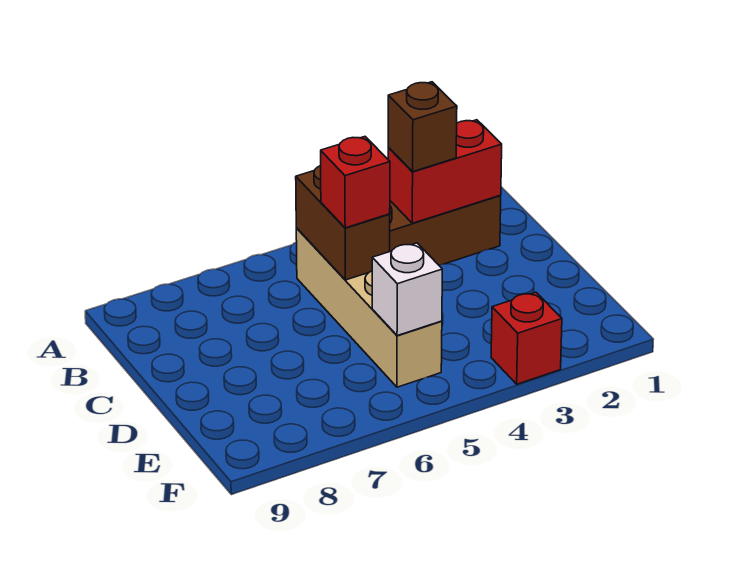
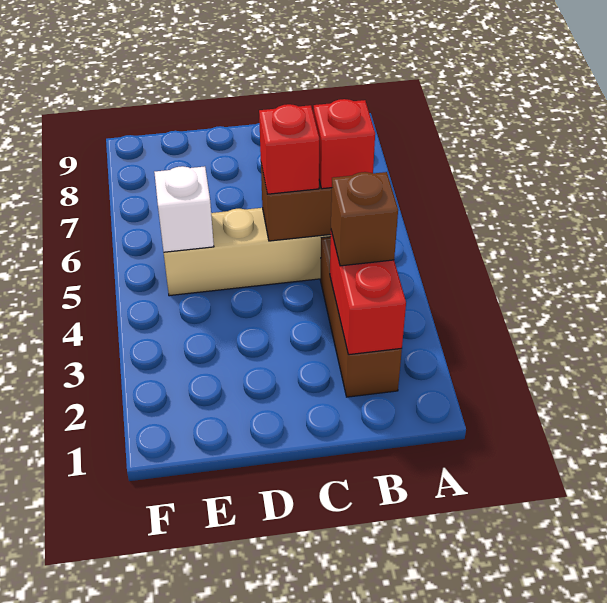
red 1x1 brick [491,292,562,384] -> red 1x1 brick moved to [314,99,375,189]

